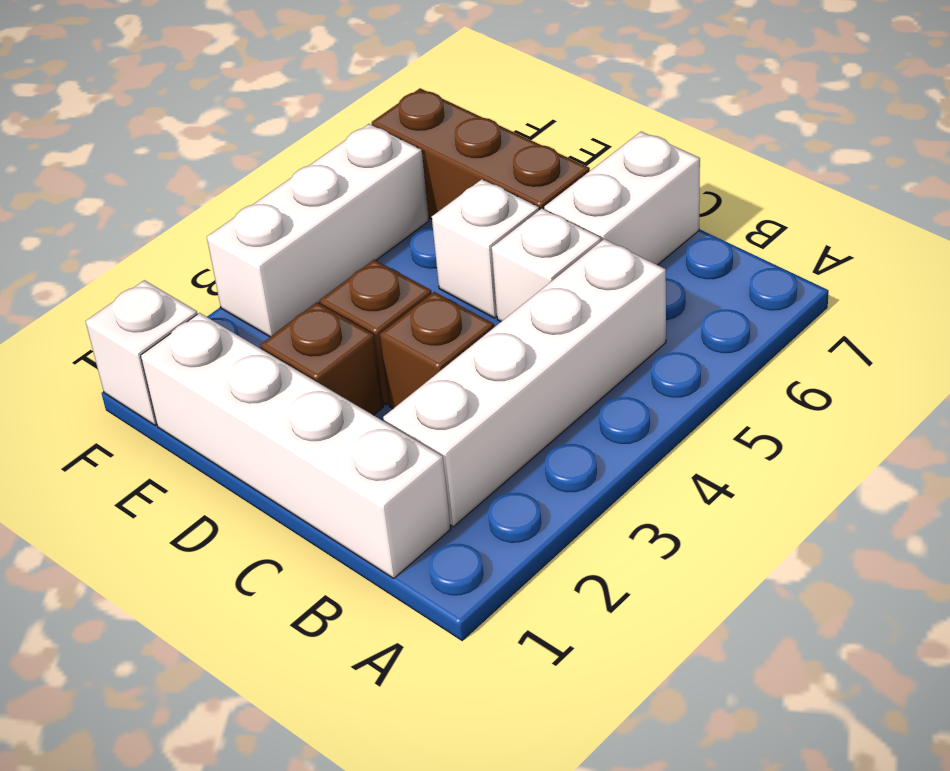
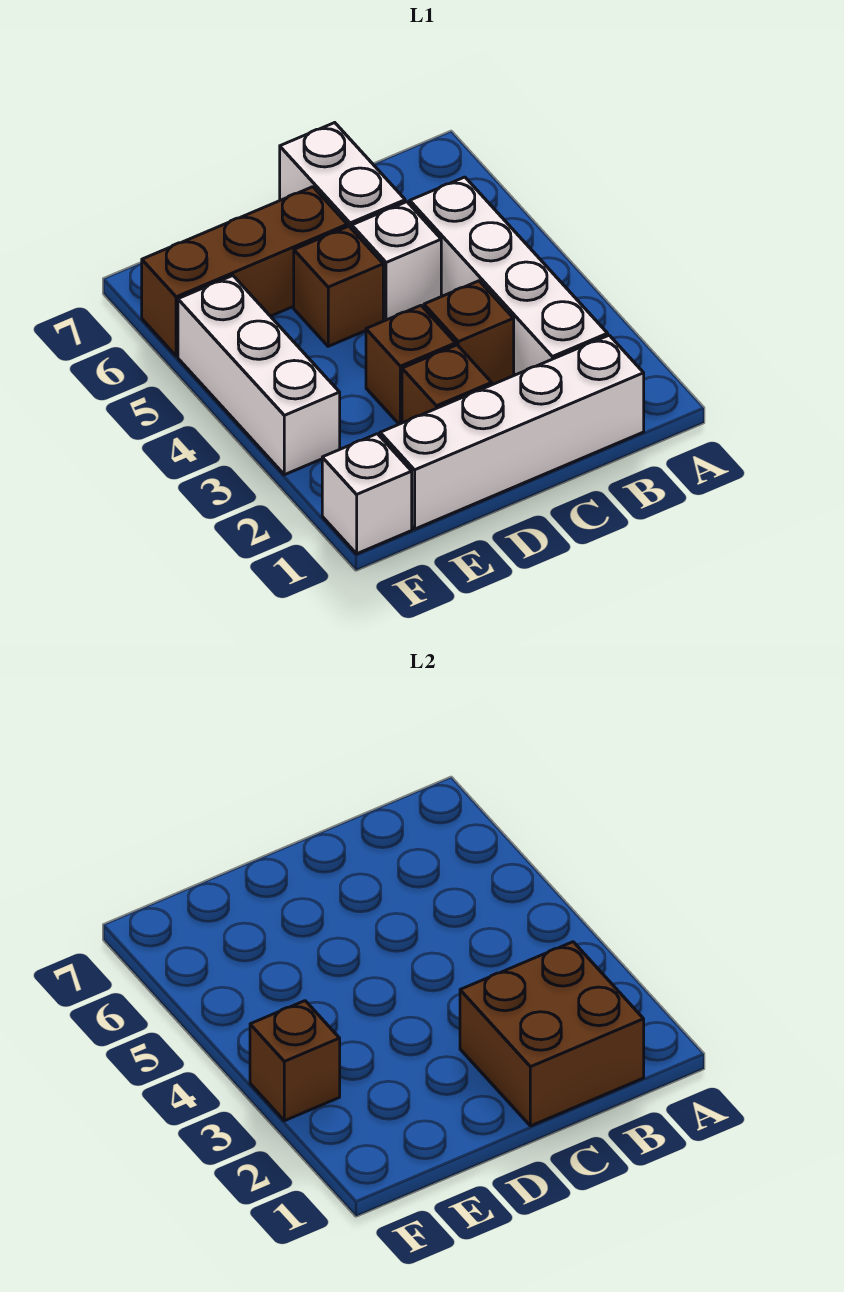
none -> brown 2x2 brick [460,942,644,1126]
white 1x1 brick [432,179,539,318] -> brown 1x1 brick [294,226,383,346]
none -> brown 1x1 brick [250,1001,340,1121]

